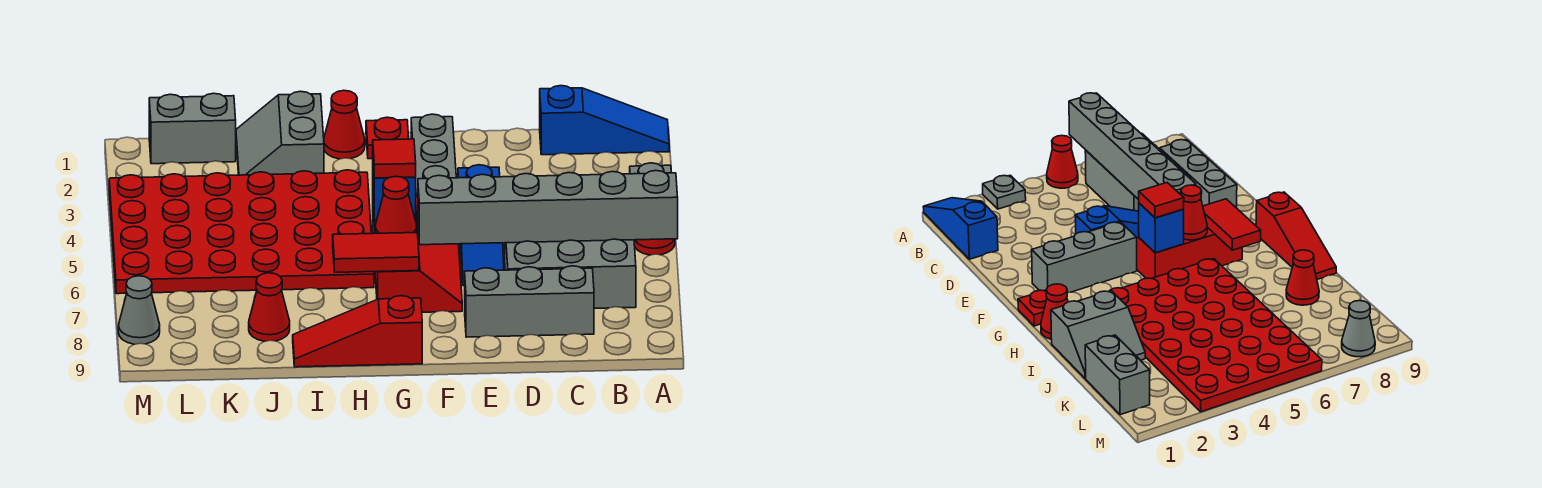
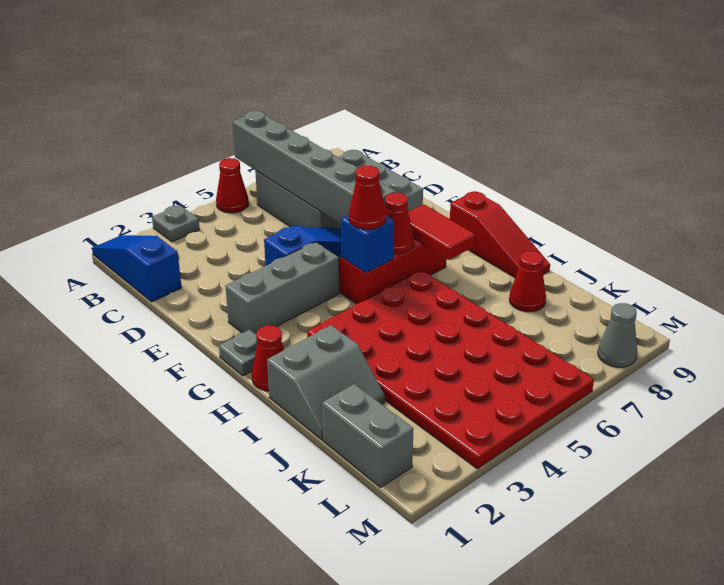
red 1x1 plate [366,117,409,159] -> grey 1x1 plate [219,330,257,376]
red 1x1 tile [373,139,416,178] -> red 1x1 cone [349,166,386,229]

